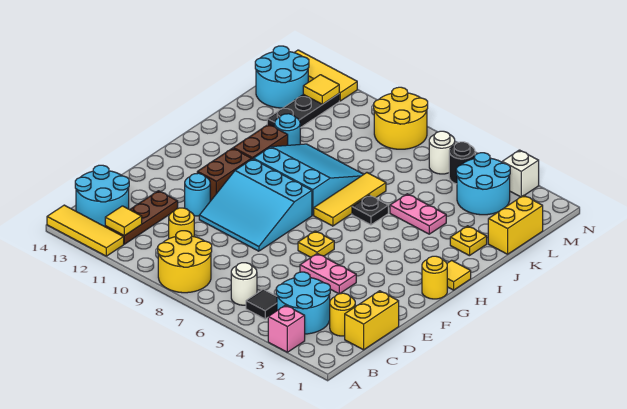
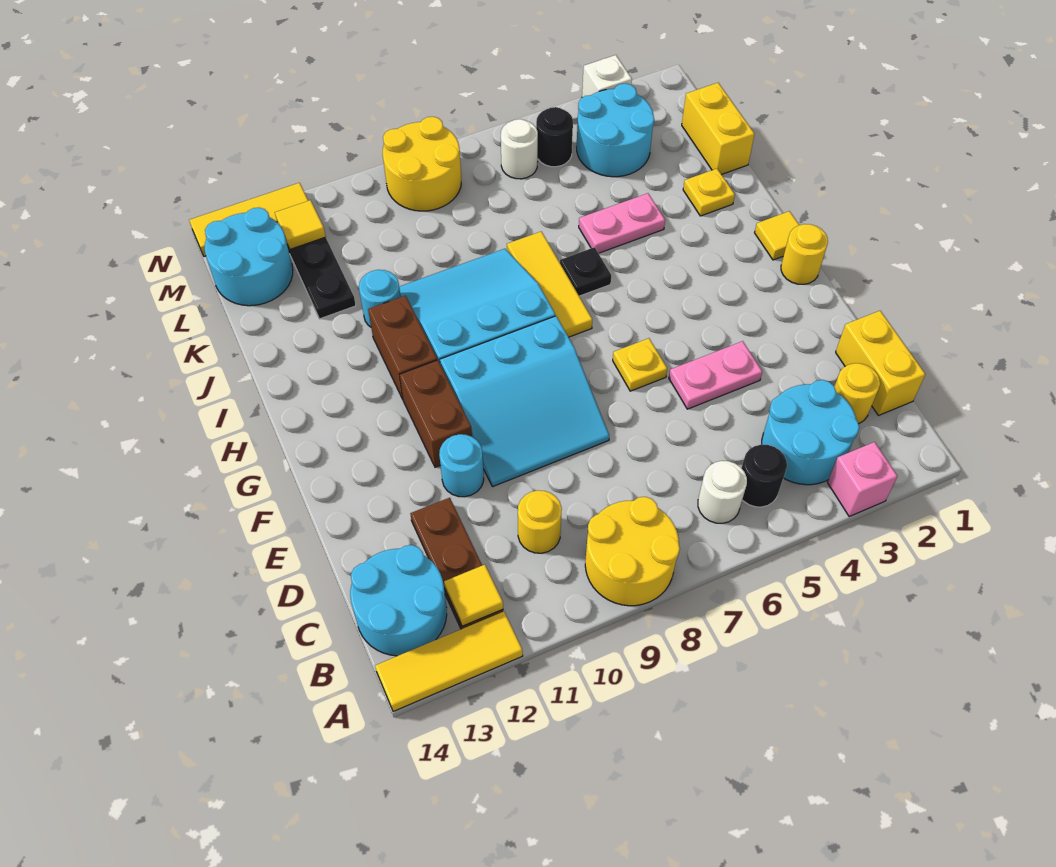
black 1x1 tile [246,289,277,319] -> black 1x1 round brick [742,445,787,507]

